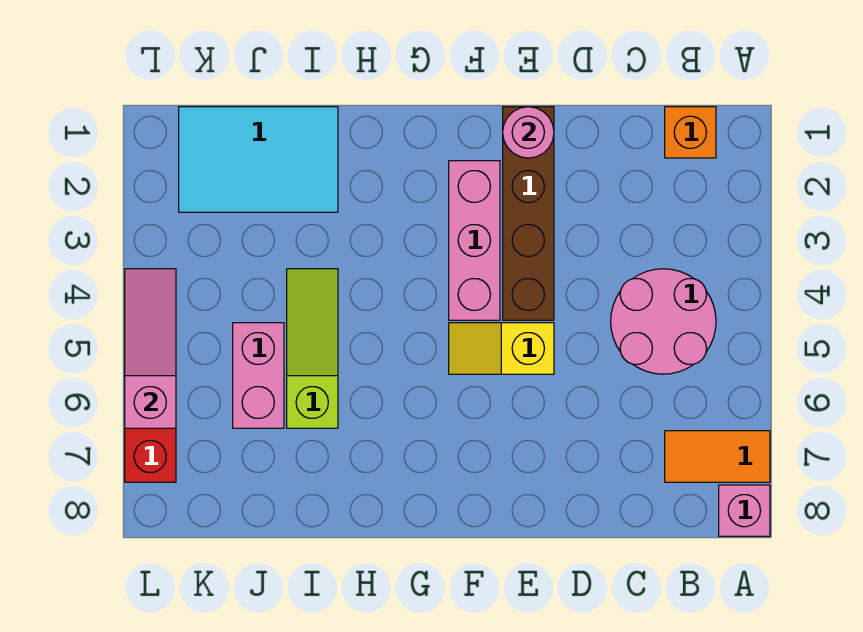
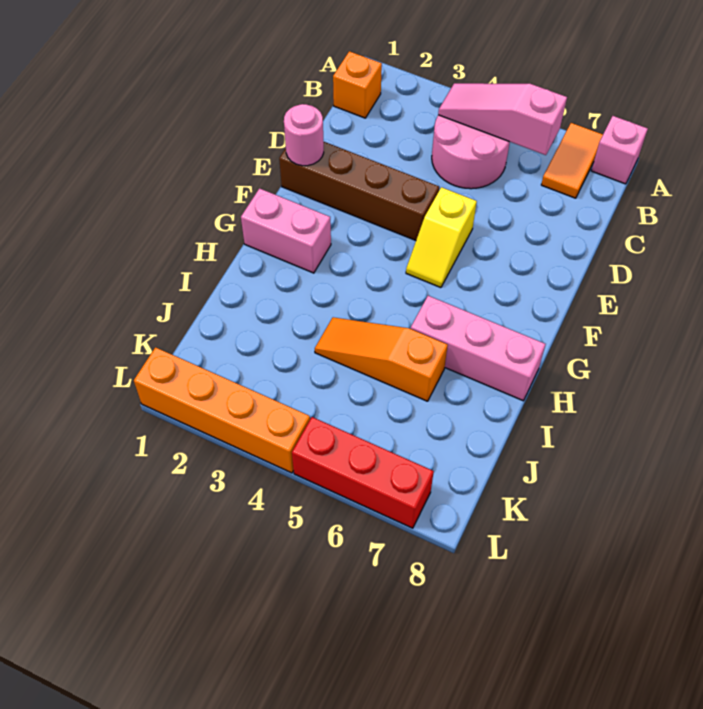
pink 1x3 brick [449,161,500,320] -> pink 1x3 brick moved to [411,296,546,401]
cyan 2x3 tile [179,107,338,212] -> none
lime 1x3 slope [287,269,338,428] -> orange 1x3 slope [315,317,448,401]
pink 1x2 brick [233,323,284,428] -> pink 1x2 brick moved to [241,188,331,273]
none -> orange 1x4 brick [134,347,310,473]
pink 1x3 slope [125,269,176,428] -> pink 1x3 slope moved to [438,83,567,155]

